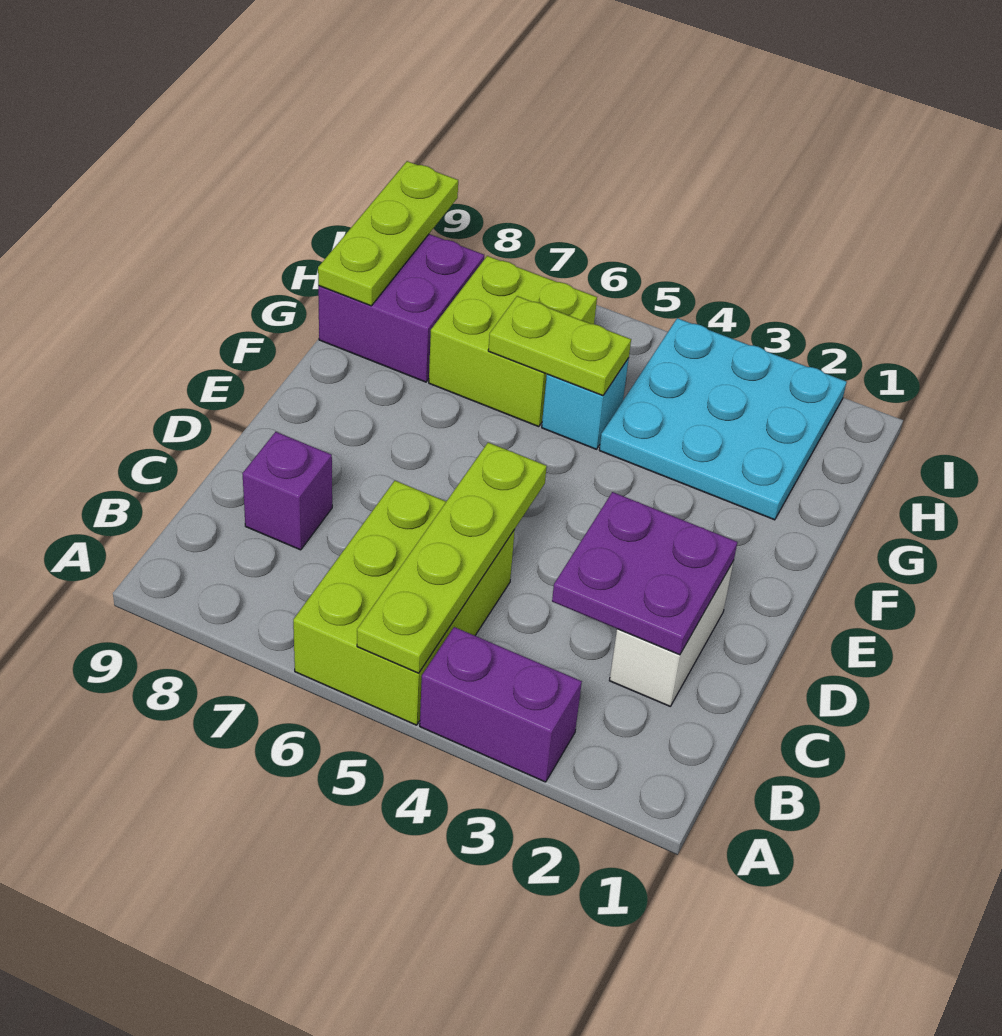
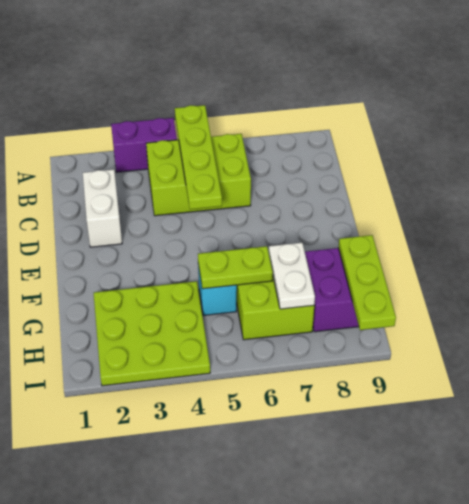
lime 2x3 brick [293,481,515,725] -> lime 2x3 brick turned to [146,134,251,216]
purple 2x2 plate [552,492,737,655] -> none
purple 1x1 brick [242,432,332,550] -> none
cyan 3x3 plate [599,318,847,520] -> lime 3x3 plate [94,281,210,386]
none -> white 1x2 plate [269,243,315,309]

